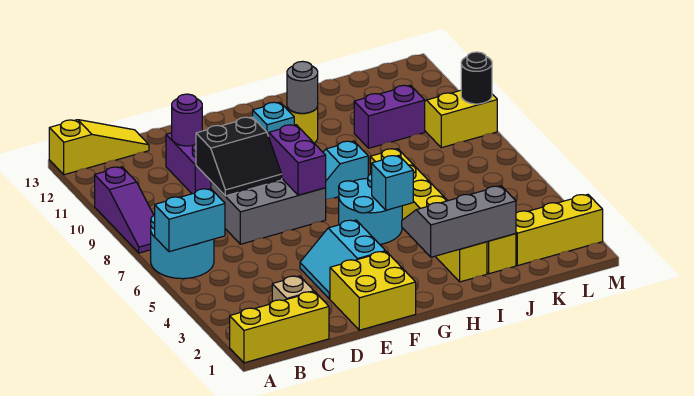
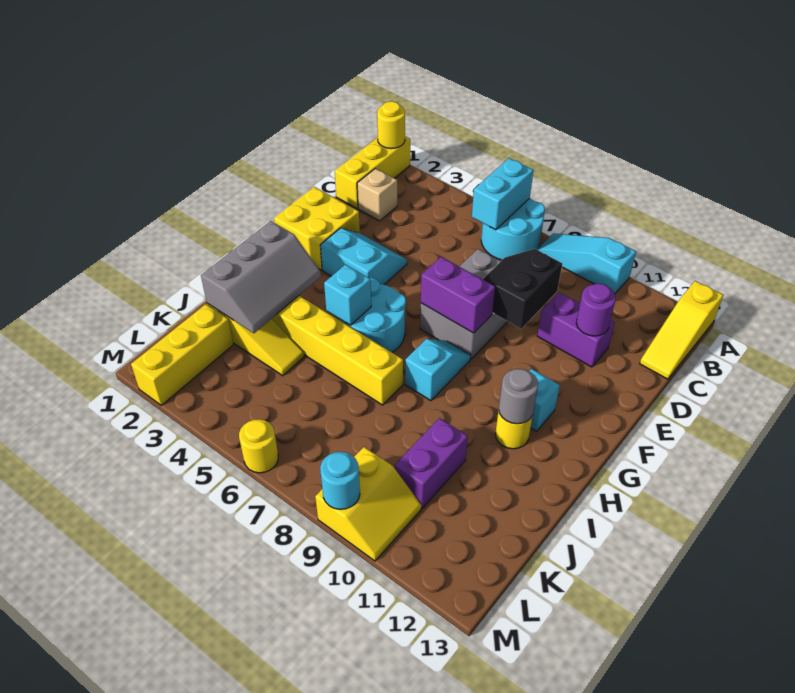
none -> yellow 1x1 round brick [377,101,405,149]
purple 1x3 slope [95,167,154,253] -> cyan 1x3 slope [537,233,636,293]
none -> yellow 1x1 round brick [239,419,278,473]
black 1x1 round brick [461,52,492,104] -> cyan 1x1 round brick [320,452,360,509]

